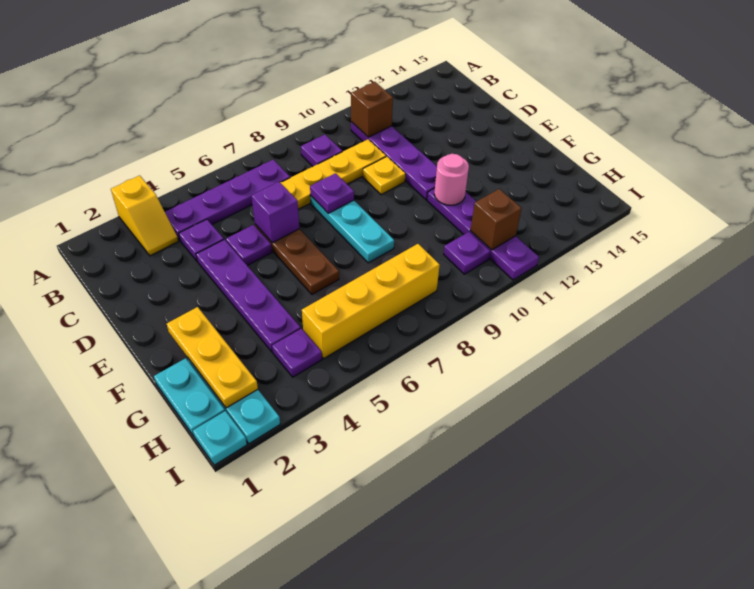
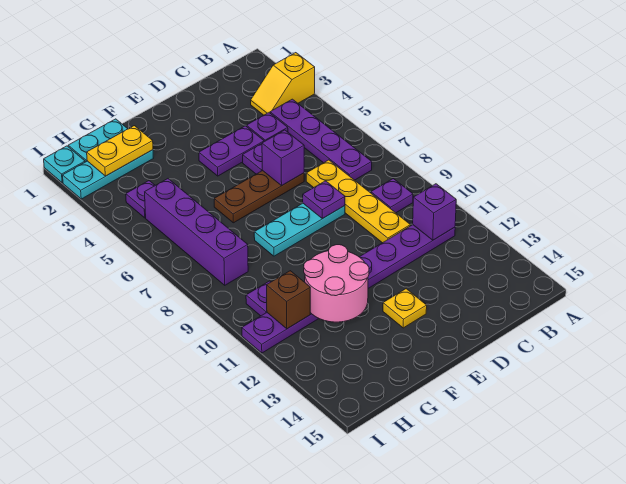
brown 1x1 brick [351,82,393,137] -> purple 1x1 brick [413,184,456,240]
purple 1x4 plate [196,240,301,352] -> purple 1x2 plate [199,126,264,176]
yellow 1x1 plate [363,157,405,195] -> yellow 1x1 plate moved to [383,289,427,328]
yellow 1x3 plate [167,307,258,408] -> yellow 1x2 plate [87,126,153,176]
pink 1x1 round brick [434,154,469,205] -> pink 2x2 round brick [304,245,369,322]
yellow 1x4 brick [302,244,440,358] -> purple 1x4 brick [145,179,248,285]

